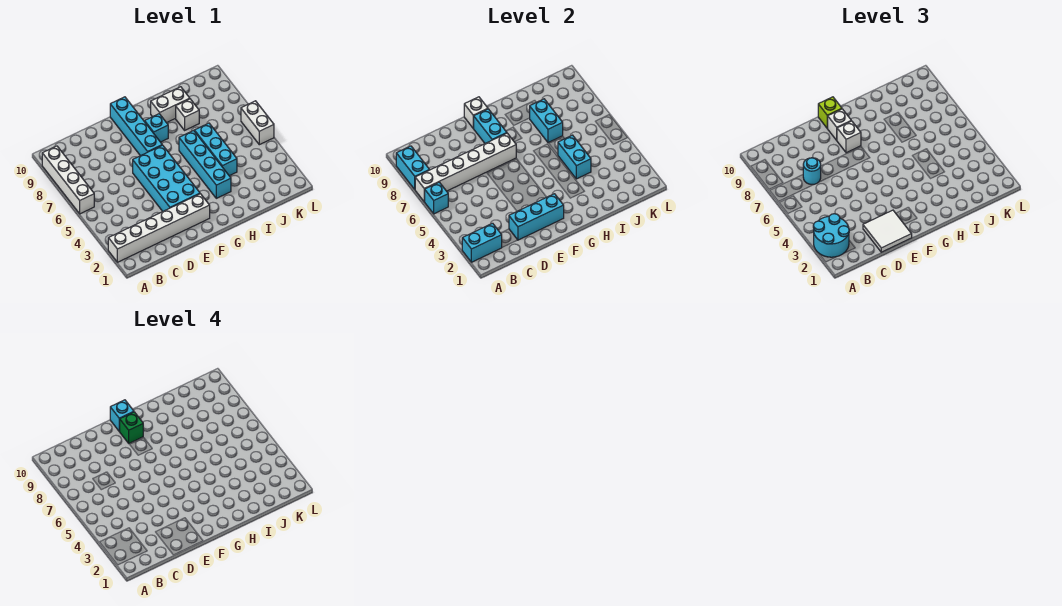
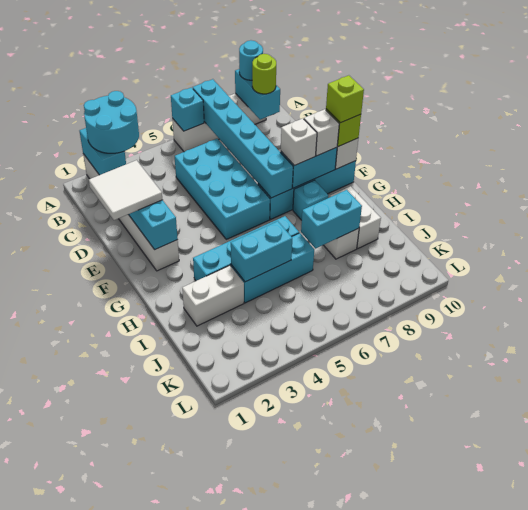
white 1x6 brick [415,133,516,201] -> cyan 1x6 brick [193,79,293,198]
cyan 1x2 brick [396,146,429,189] -> cyan 1x2 brick turned to [235,69,280,119]
none -> lime 1x1 round brick [252,54,276,94]
cyan 1x1 round brick [803,158,821,184] -> cyan 1x1 round brick moved to [239,40,263,80]
cyan 2x4 brick [133,145,200,211] -> cyan 2x4 brick turned to [175,139,270,239]
green 1x1 brick [119,412,143,443] -> none
cyan 1x1 brick [110,400,134,431] -> lime 1x1 brick [326,75,364,123]
white 1x2 brick [241,101,274,145] -> white 1x2 brick moved to [182,265,244,326]

